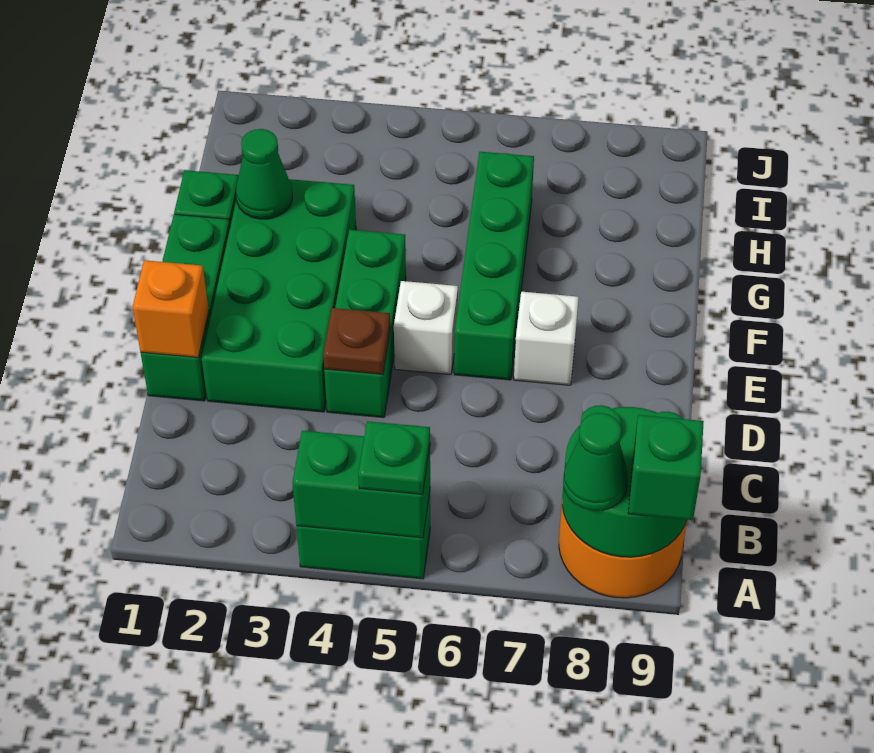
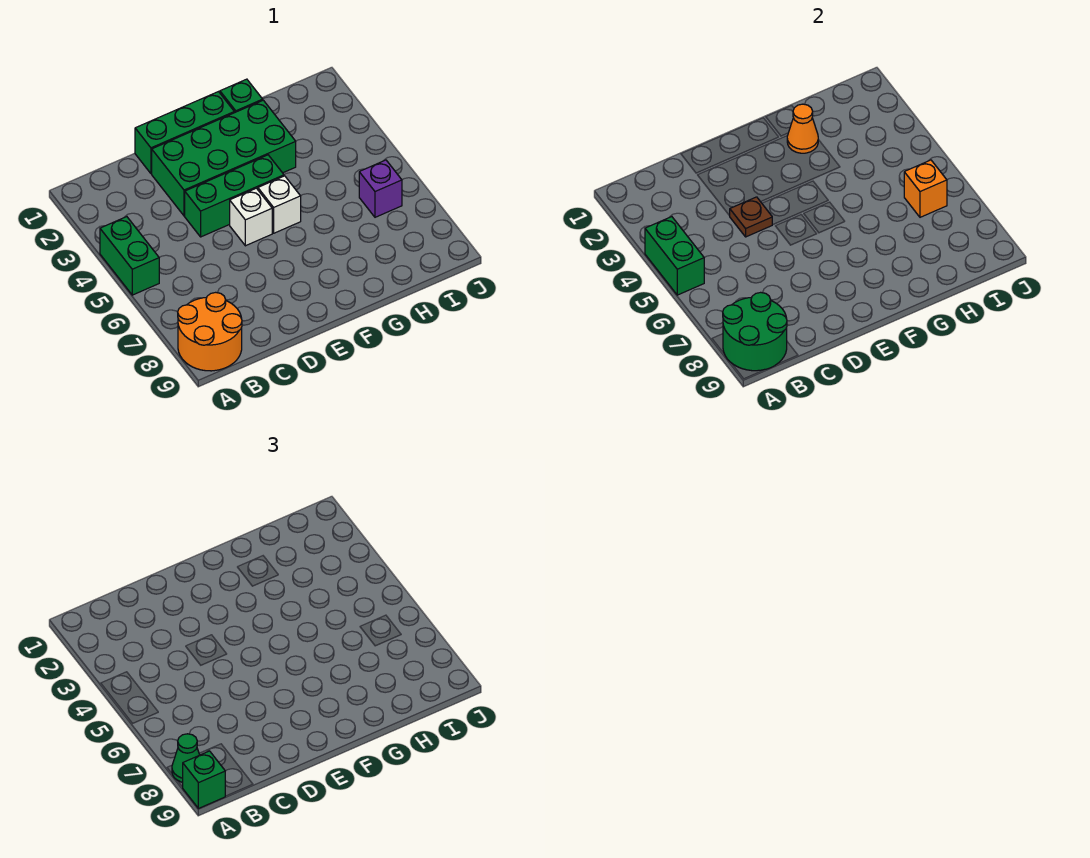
green 1x1 plate [358,421,430,494] -> none
orange 1x1 brick [133,260,209,358] -> orange 1x1 brick moved to [904,160,947,217]
green 1x4 brick [454,152,534,380] -> none
white 1x1 brick [514,292,579,385] -> white 1x1 brick moved to [258,176,301,233]
green 1x1 cone [236,129,292,219] -> orange 1x1 cone [787,104,818,153]
none -> purple 1x1 brick [359,160,402,217]

